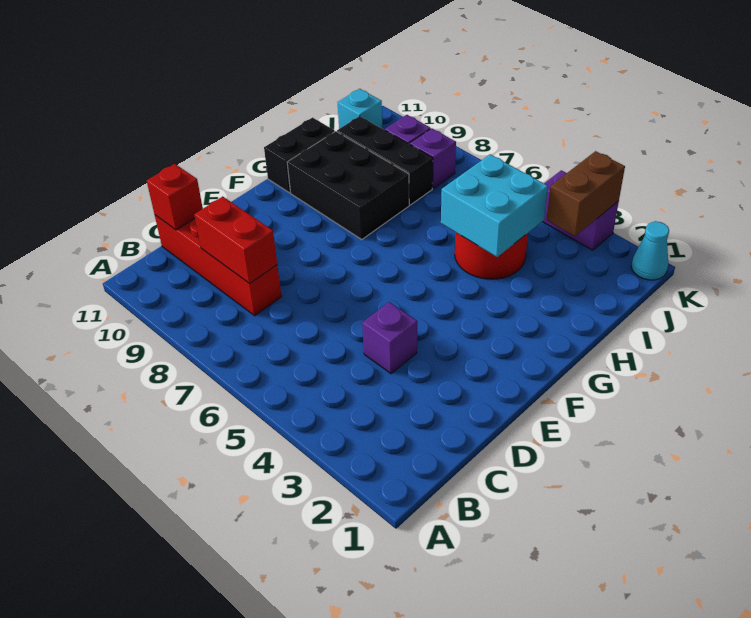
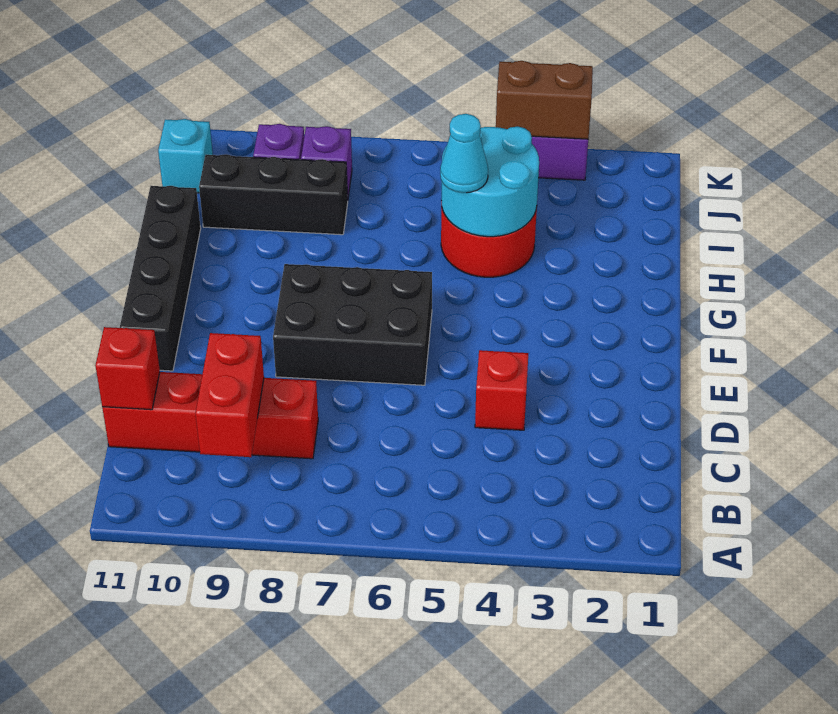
red 1x2 brick [194,196,277,284] -> red 1x2 brick turned to [195,333,264,457]
purple 1x1 brick [362,302,417,374] -> red 1x1 brick [475,350,528,430]
black 2x3 brick [287,131,409,239] -> black 2x3 brick moved to [273,264,432,385]
black 1x2 brick [264,118,335,193] -> black 1x4 brick [120,186,201,371]
cyan 2x2 brick [441,154,548,257] -> cyan 2x2 round brick [441,127,539,237]
brown 1x2 brick [547,151,625,236] -> brown 1x2 brick turned to [496,61,593,139]
cyan 1x1 cone [631,222,669,280] -> cyan 1x1 cone moved to [440,114,488,193]

